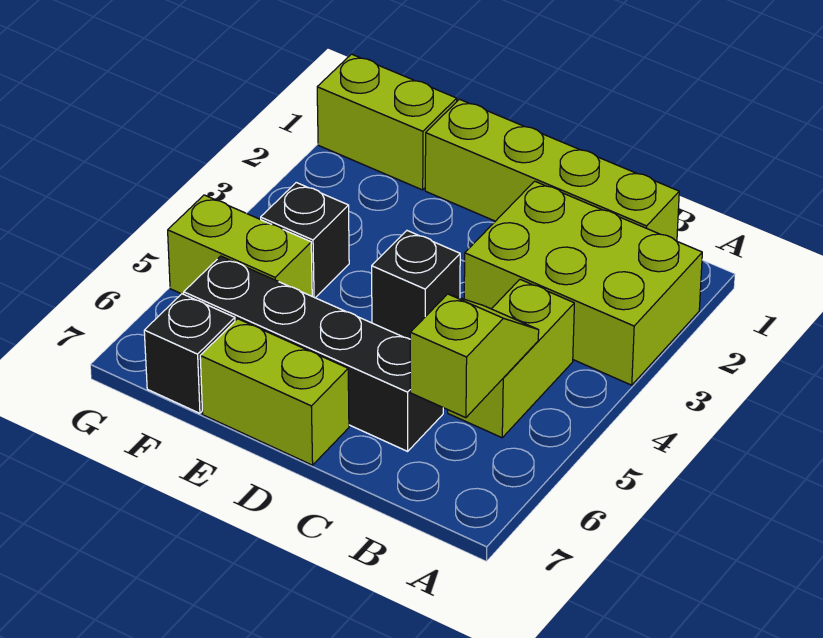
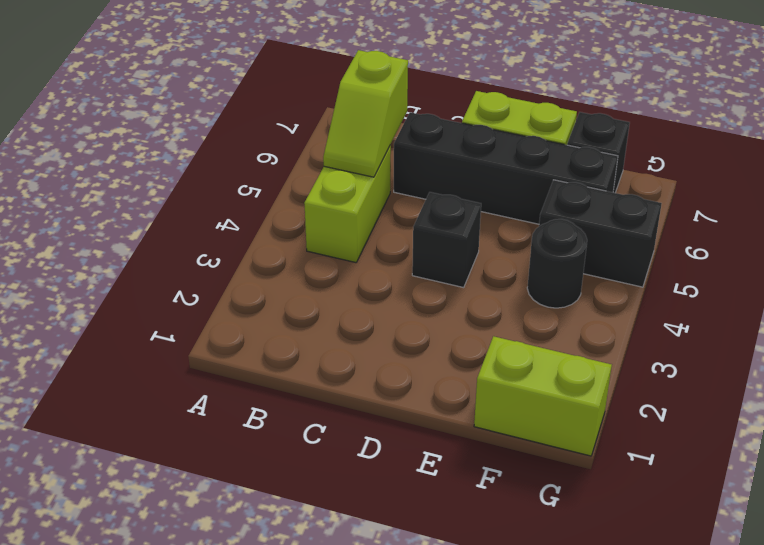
lime 2x3 brick [464,181,702,385] -> none
lime 1x4 brick [425,99,679,241] -> none
black 1x1 brick [261,183,349,298] -> black 1x1 round brick [527,219,587,308]
lime 1x2 brick [168,195,312,296] -> black 1x2 brick [539,180,662,287]

